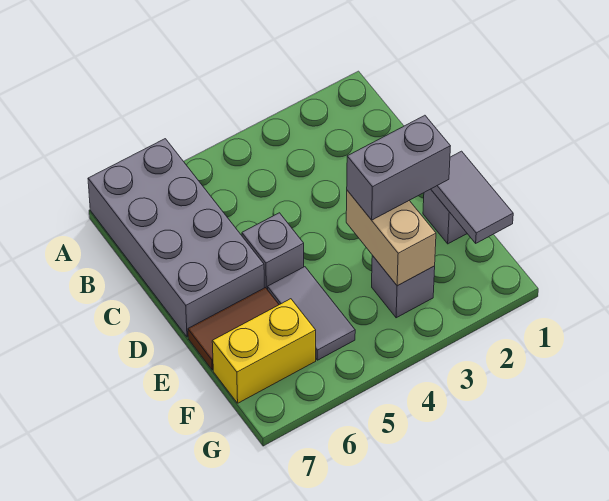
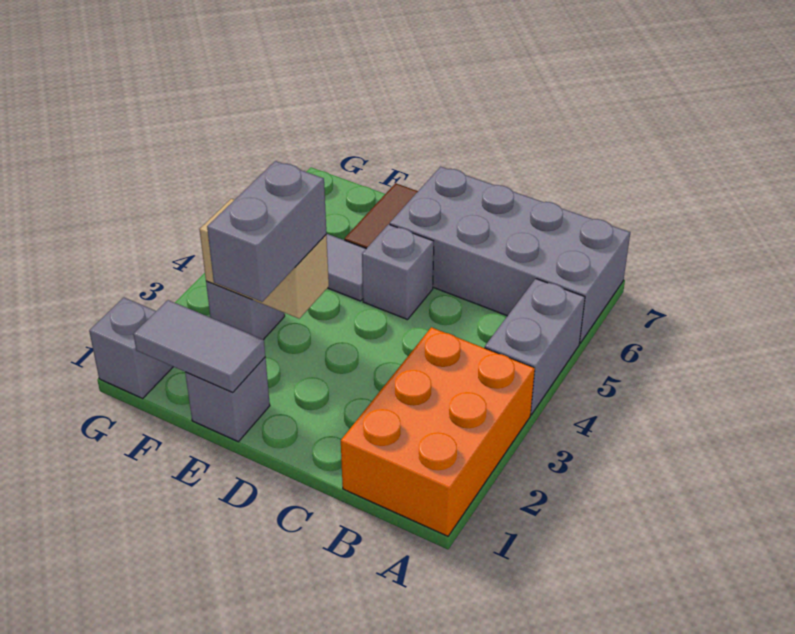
none -> orange 2x3 brick [341,327,535,536]
none -> grey 1x2 brick [485,279,585,415]
yellow 1x2 brick [212,299,316,403] -> none
none -> grey 1x1 brick [89,298,173,398]

